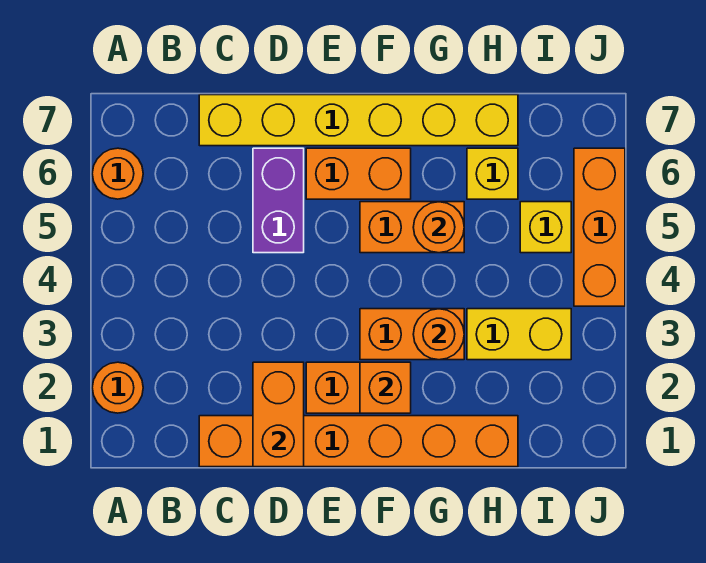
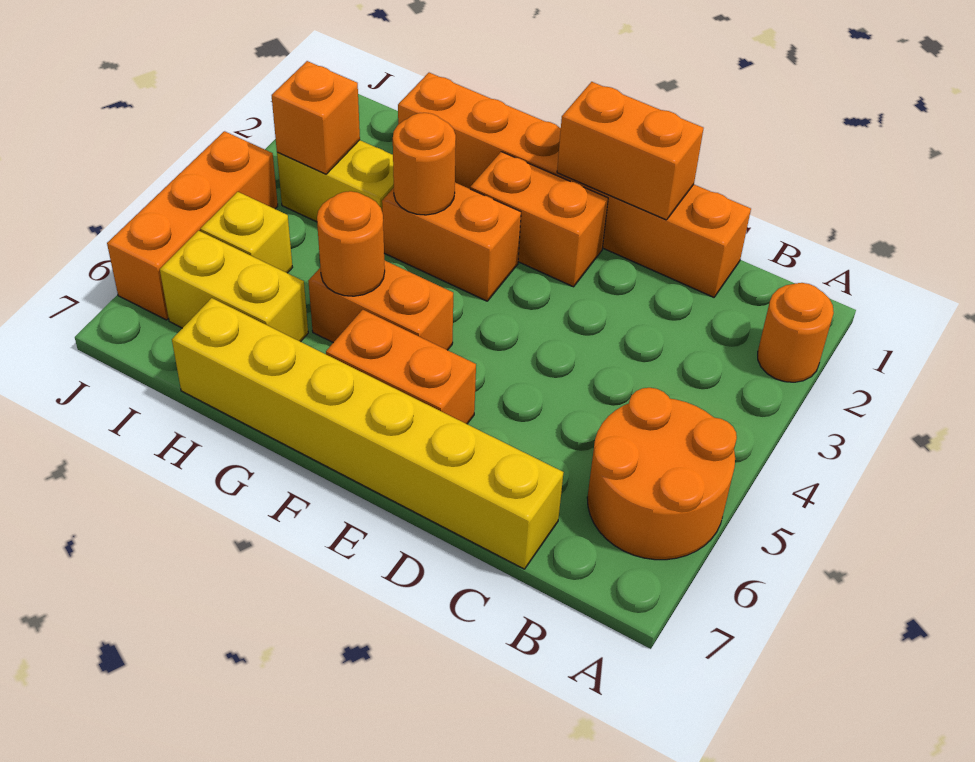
orange 1x1 round brick [92,148,143,199] -> orange 2x2 round brick [587,388,737,560]
orange 1x2 brick [253,362,304,467] -> orange 1x2 brick turned to [557,82,704,220]
purple 1x2 brick [253,148,304,253] -> none
orange 1x1 brick [360,362,411,413] -> orange 1x1 brick moved to [272,61,360,174]
yellow 1x1 brick [467,148,518,199] -> yellow 1x2 brick [160,231,308,342]

